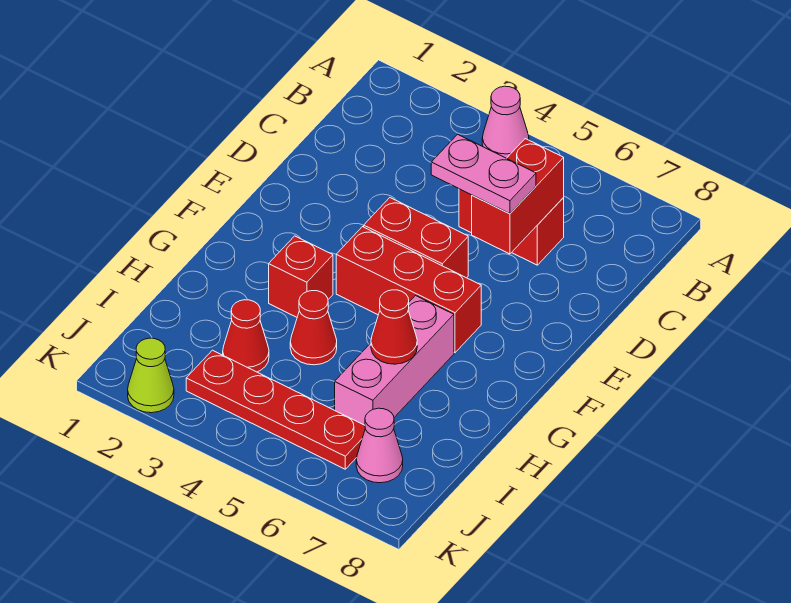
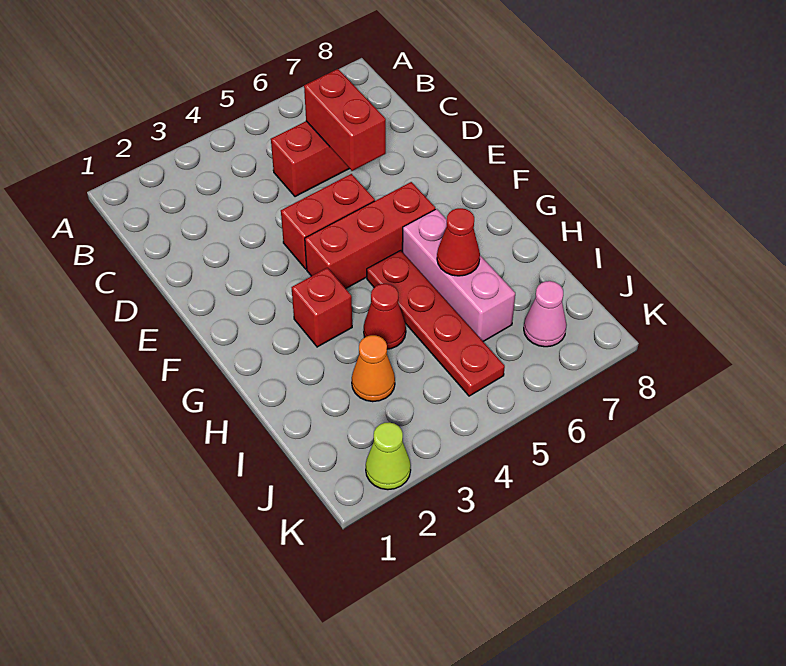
pink 1x1 cone [482,86,529,158] -> none
pink 1x2 plate [431,134,536,214] -> none
red 1x1 cone [223,300,269,372] -> orange 1x1 cone [352,335,395,402]
red 1x4 plate [186,350,365,469] -> red 1x4 plate turned to [367,250,505,396]

